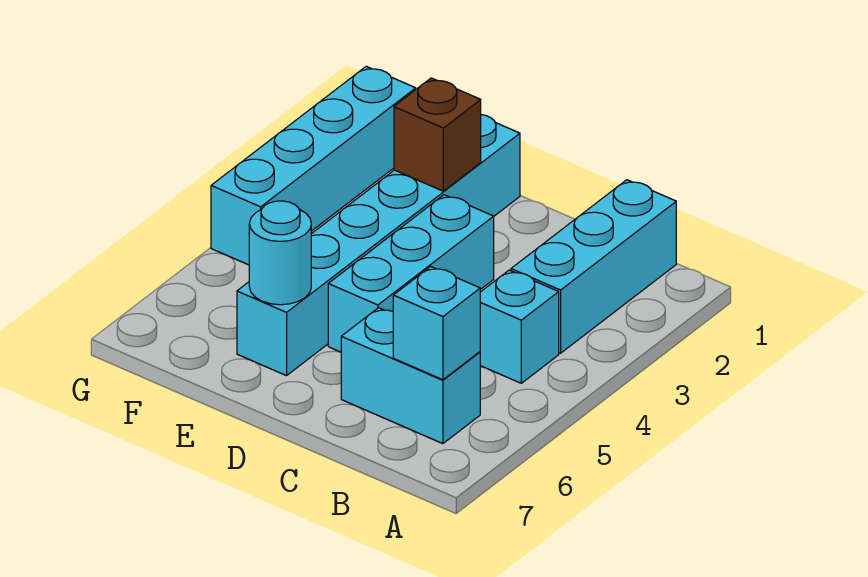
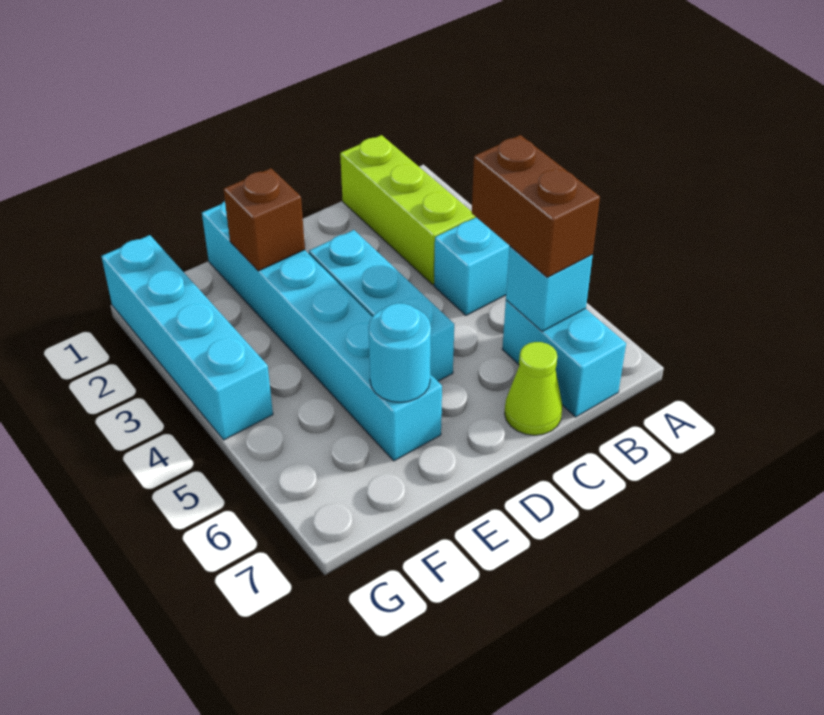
cyan 1x3 brick [511,180,676,353] -> lime 1x3 brick [340,135,476,285]
none -> brown 1x2 brick [472,135,600,277]
cyan 1x2 brick [341,308,480,444] -> cyan 1x2 brick turned to [502,300,626,417]
none -> lime 1x1 cone [505,342,562,435]

